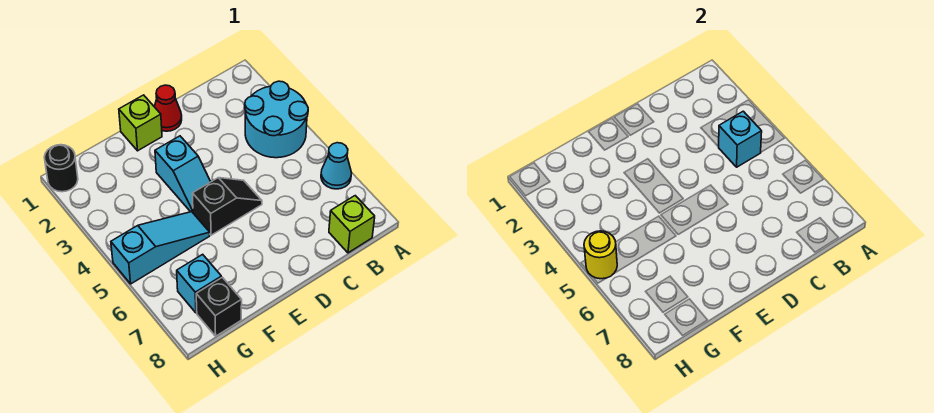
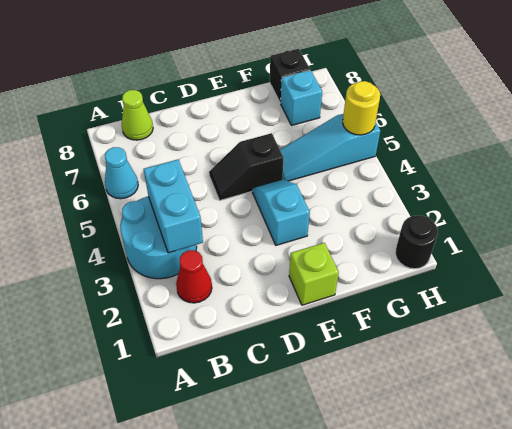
cyan 1x1 brick [719,111,762,167] -> cyan 1x2 brick [144,159,203,253]
lime 1x1 brick [329,196,375,253] -> lime 1x1 cone [122,90,153,140]
red 1x1 cone [154,85,182,131] -> red 1x1 cone moved to [176,250,212,303]

